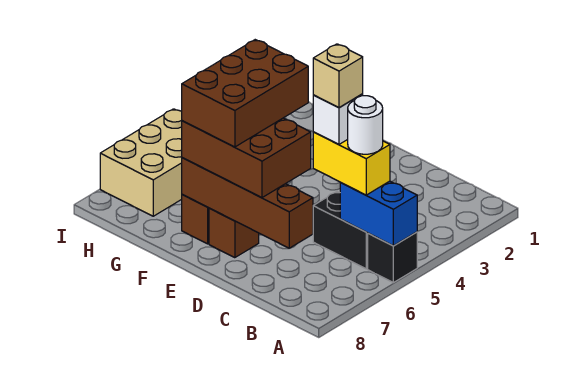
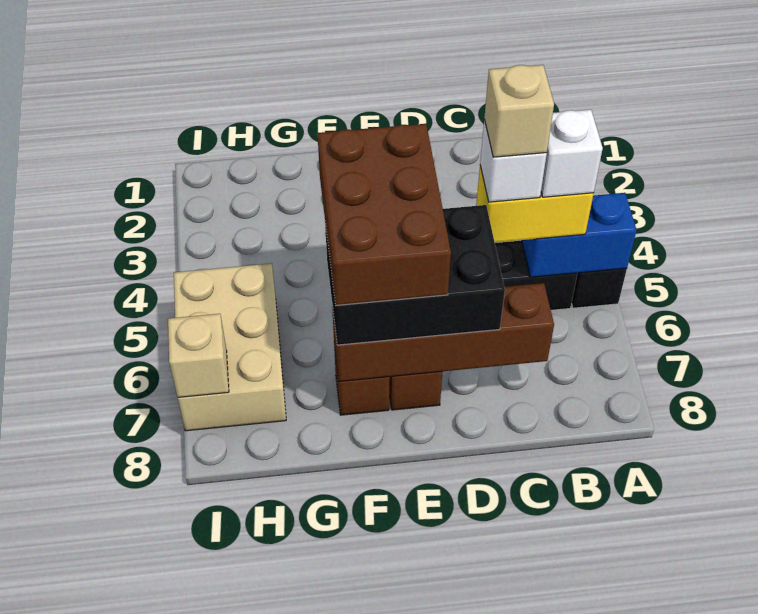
white 1x1 round brick [348,96,383,154] -> white 1x1 brick [541,110,603,197]
brown 2x3 brick [182,118,311,198] -> black 2x3 brick [325,205,505,345]
none -> tan 1x1 brick [168,314,229,397]

